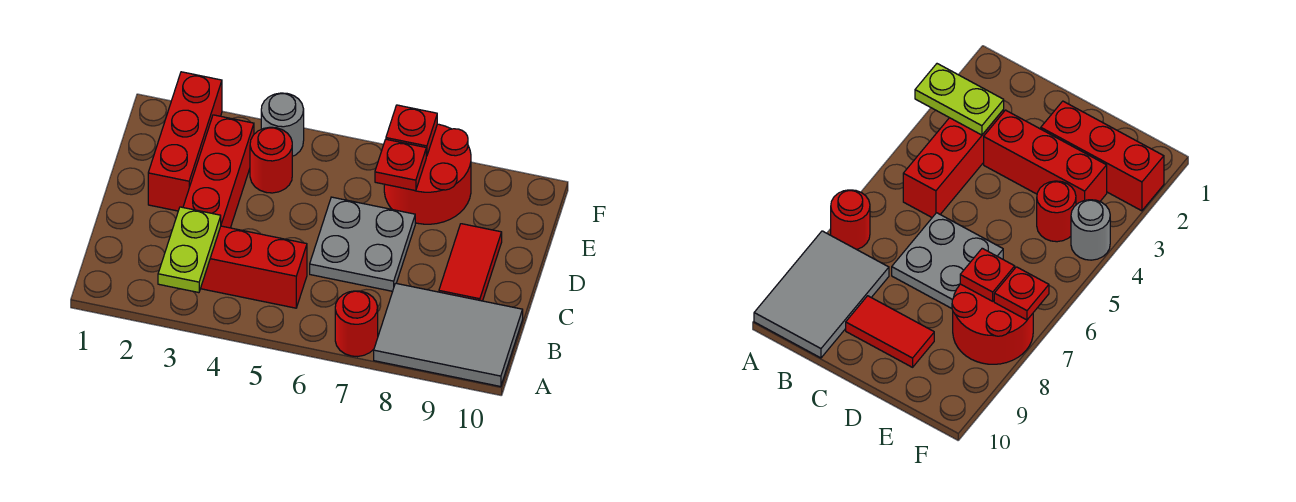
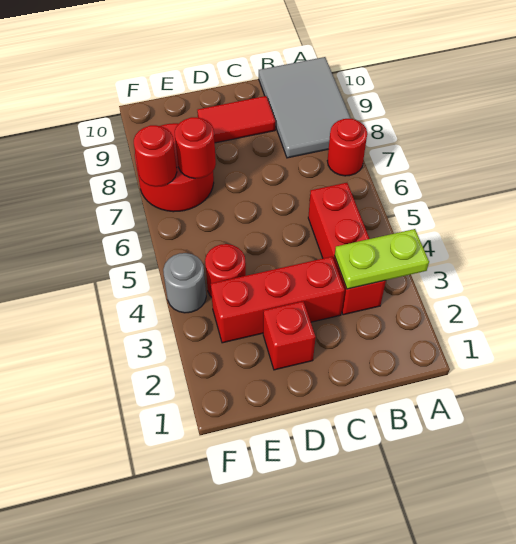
grey 2x2 plate [310,197,415,291] -> none
red 1x3 brick [148,72,222,211] -> red 1x1 brick [263,301,316,370]
red 1x1 plate [375,139,426,191] -> red 1x1 round brick [175,117,216,179]
red 1x1 plate [386,105,437,156] -> red 1x1 round brick [134,125,177,187]

